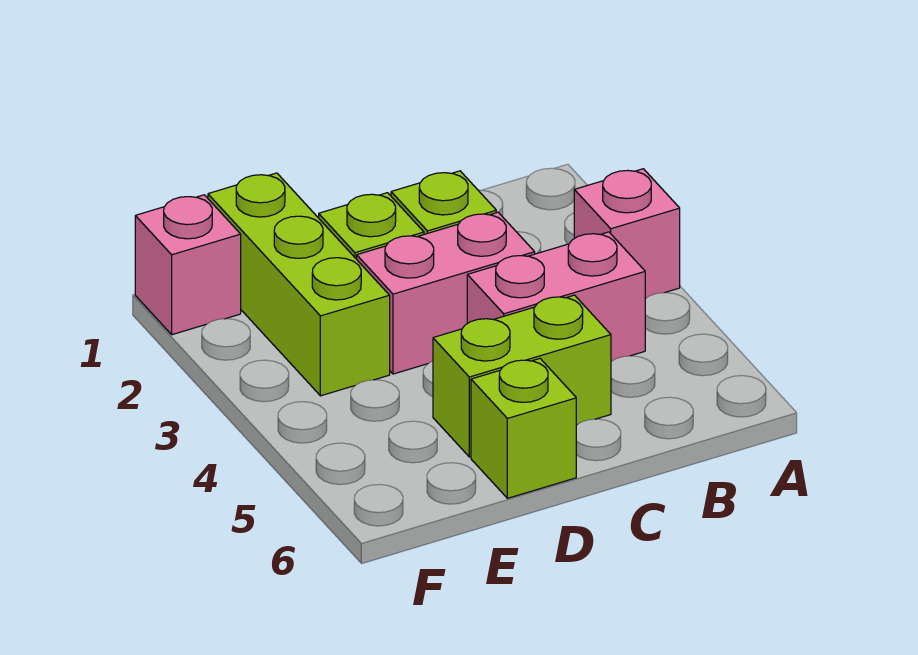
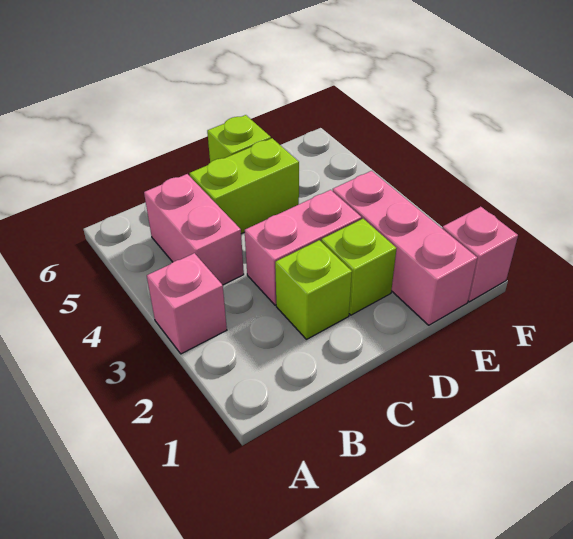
pink 1x2 brick [467,232,645,361] -> pink 1x2 brick turned to [144,174,244,285]
lime 1x3 brick [208,173,390,396] -> pink 1x3 brick [333,171,477,325]

